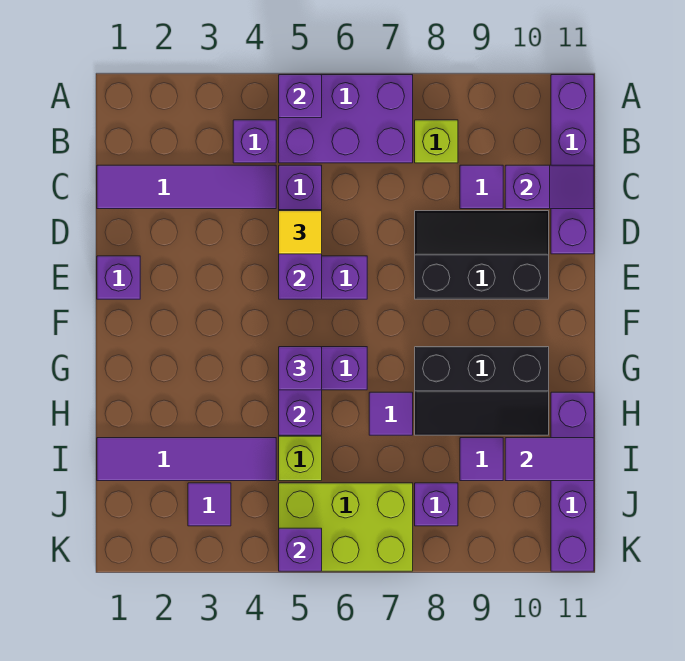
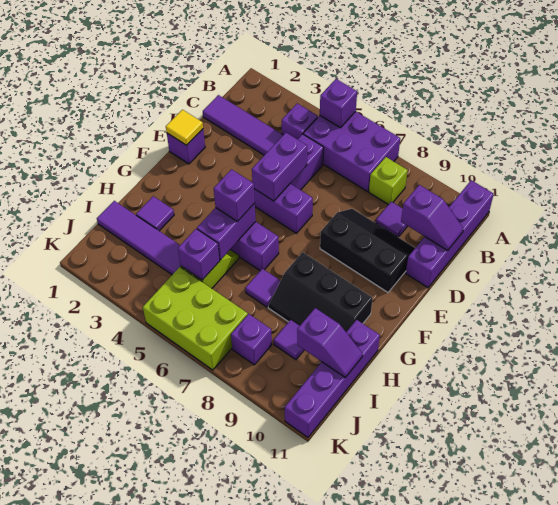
yellow 1x1 tile [279,211,322,254] -> yellow 1x1 tile moved to [166,110,203,145]
purple 1x2 tile [505,438,594,481] -> purple 1x2 slope [297,308,363,378]
purple 1x1 tile [188,483,231,526] -> purple 1x1 tile moved to [136,196,174,231]
purple 1x1 brick [279,528,322,571] -> purple 1x1 brick moved to [178,229,220,280]

